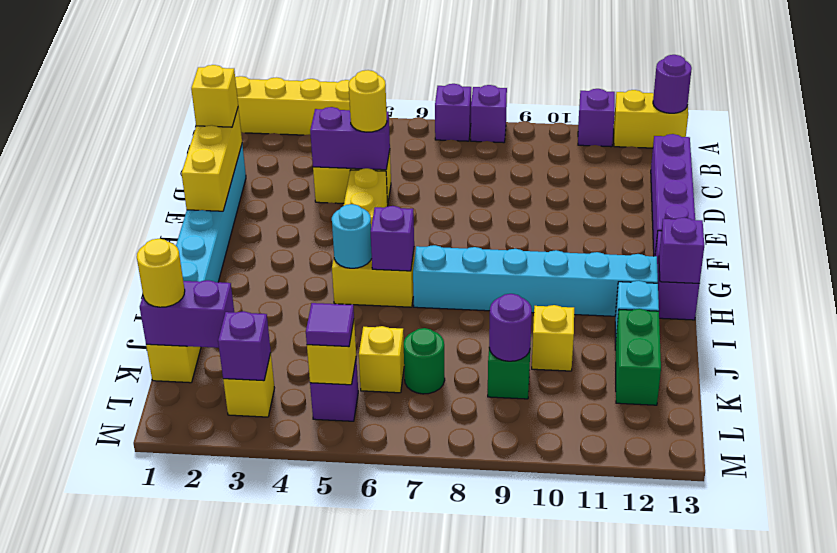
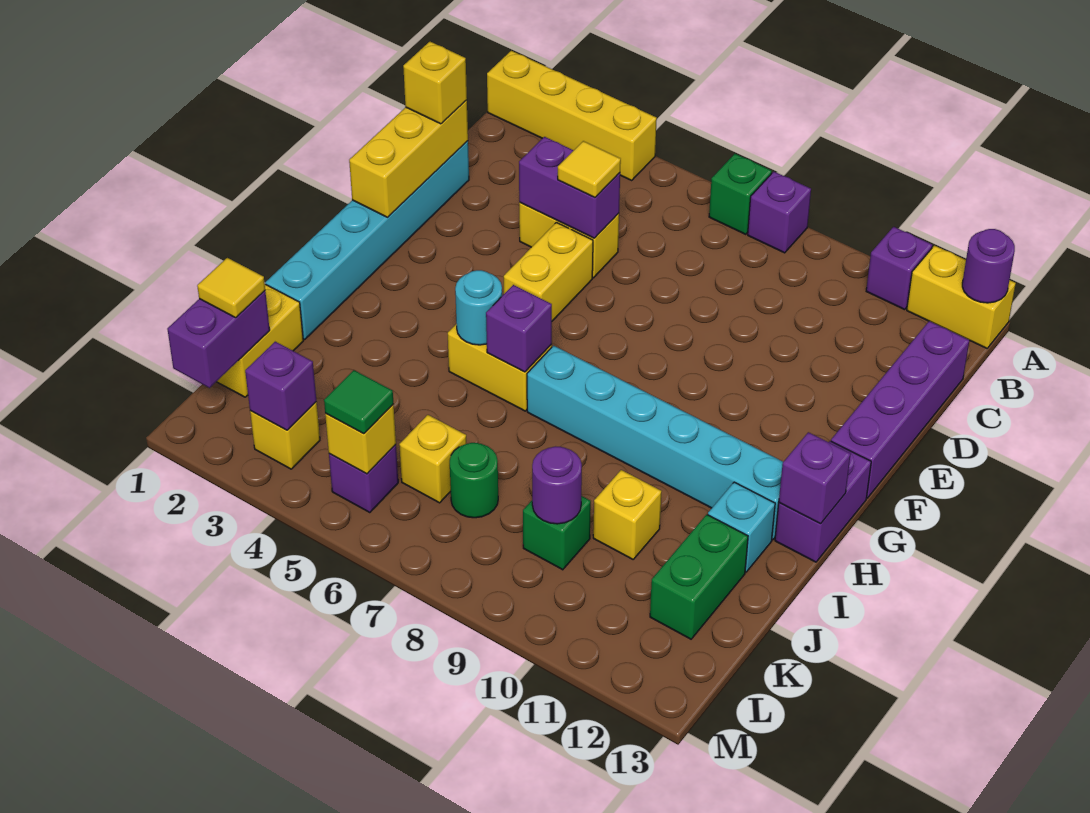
purple 1x1 brick [435,84,471,141] -> green 1x1 brick [709,154,772,234]
yellow 1x1 round brick [349,70,387,132] -> yellow 1x1 tile [558,141,621,197]
purple 1x2 brick [140,280,234,348] -> purple 1x2 brick turned to [167,291,270,388]
yellow 1x1 round brick [137,239,185,307] -> yellow 1x1 tile [197,258,265,318]
purple 1x1 tile [306,303,354,347] -> green 1x1 tile [324,370,393,434]

